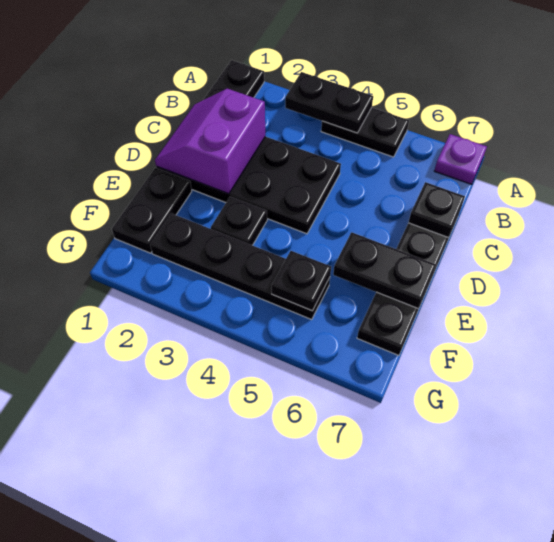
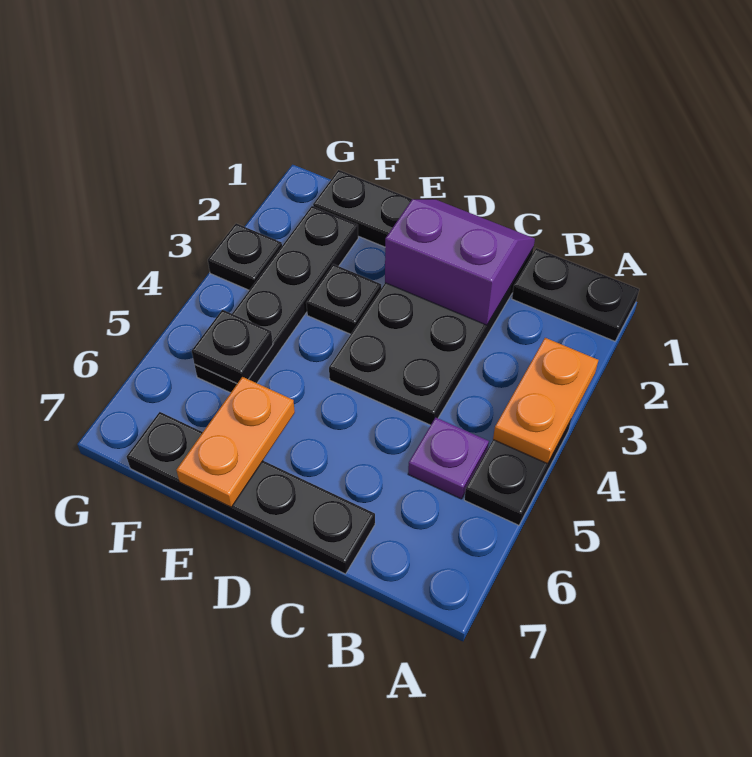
black 1x2 plate [285,72,373,133] -> orange 1x2 plate [493,338,598,464]
purple 1x1 plate [434,134,487,184] -> purple 1x1 plate moved to [408,418,489,499]
black 1x1 plate [408,182,465,237] -> black 1x1 plate moved to [208,223,282,290]
black 1x2 plate [333,232,436,308] -> orange 1x2 plate [176,377,295,507]

